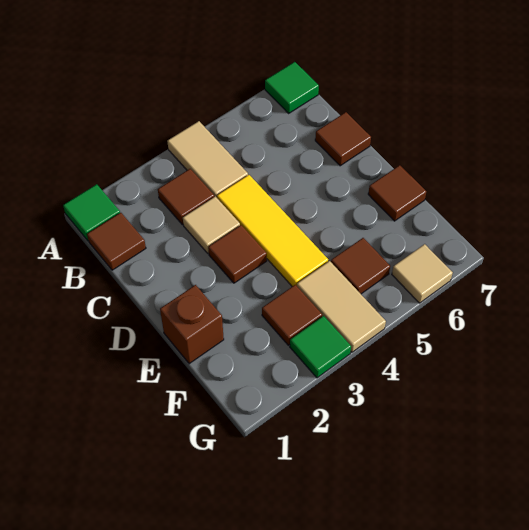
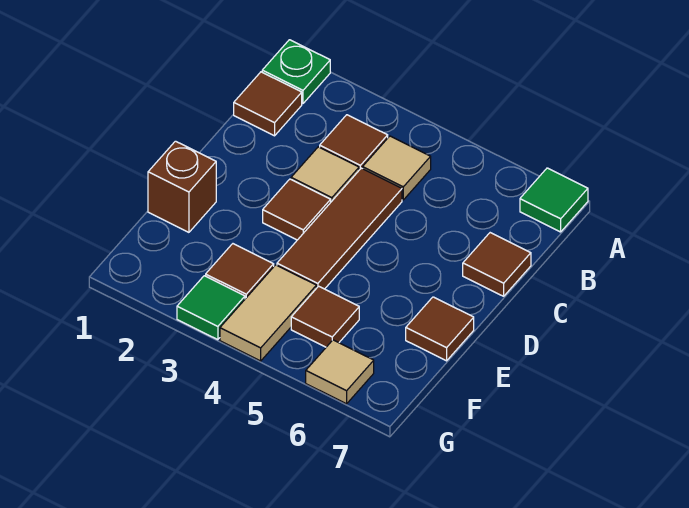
green 1x1 tile [63,184,120,241] -> green 1x1 plate [262,40,330,103]
tan 1x2 tile [167,121,248,198] -> tan 1x1 tile [363,136,431,200]
yellow 1x3 tile [217,175,328,287] -> brown 1x3 tile [277,168,402,289]

